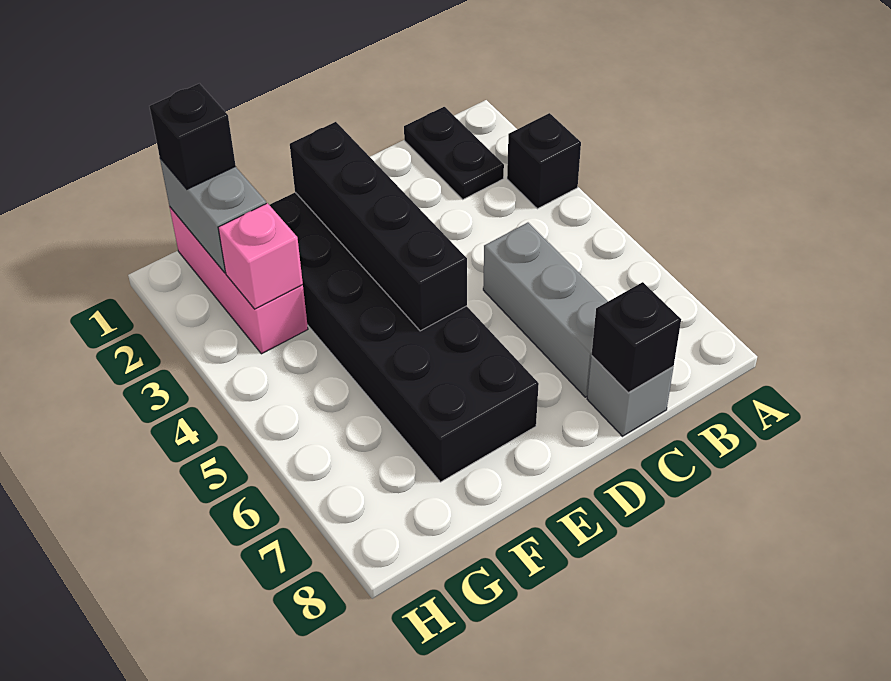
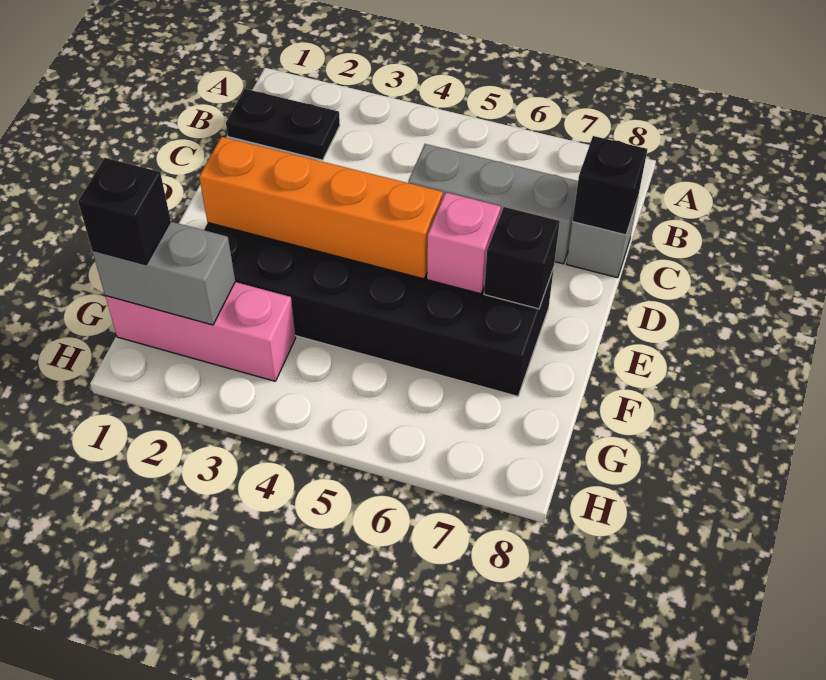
black 1x1 brick [507,113,581,209] -> black 1x1 brick moved to [484,207,560,309]
black 1x4 brick [290,122,467,331] -> orange 1x4 brick [199,137,443,279]
pink 1x1 brick [218,203,303,309] -> pink 1x1 brick moved to [427,193,501,294]

